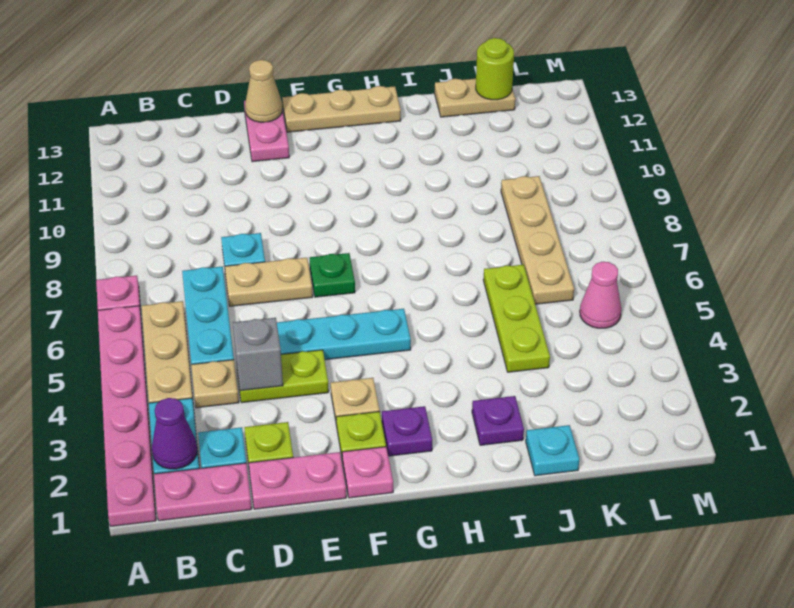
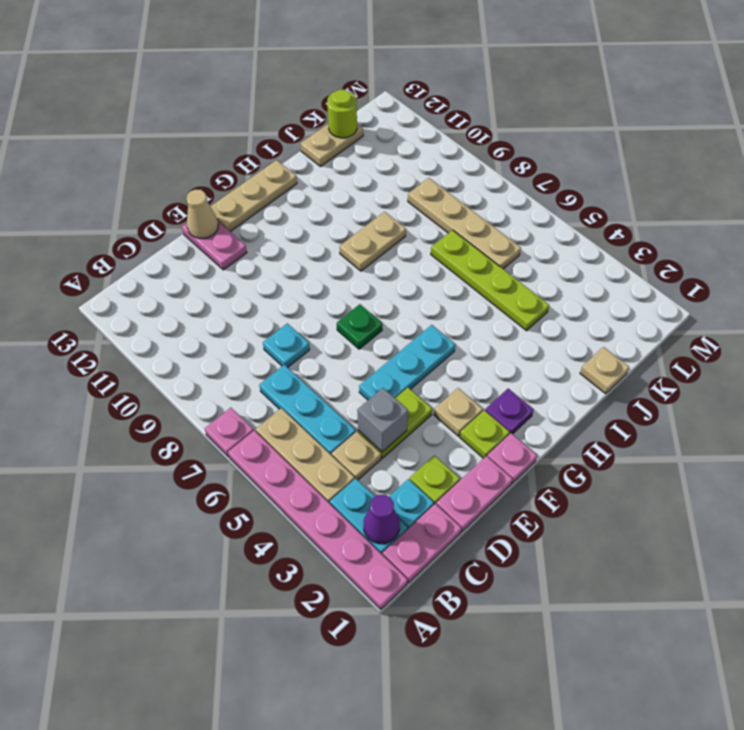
tan 1x2 plate [225,258,313,306] -> tan 1x2 plate moved to [339,212,406,271]
purple 1x1 plate [472,396,524,445] -> none
cyan 1x1 plate [526,425,579,476] -> tan 1x1 plate [580,347,629,394]
lime 1x3 plate [483,265,550,372] -> lime 1x4 plate [431,230,549,331]
pink 1x1 cone [580,262,621,328] -> none

